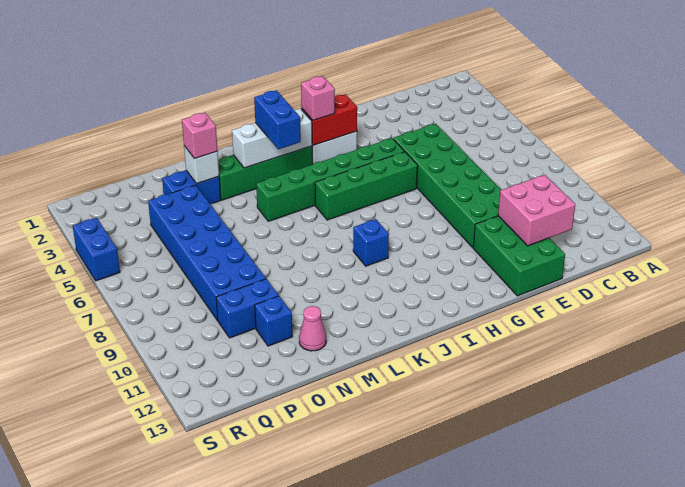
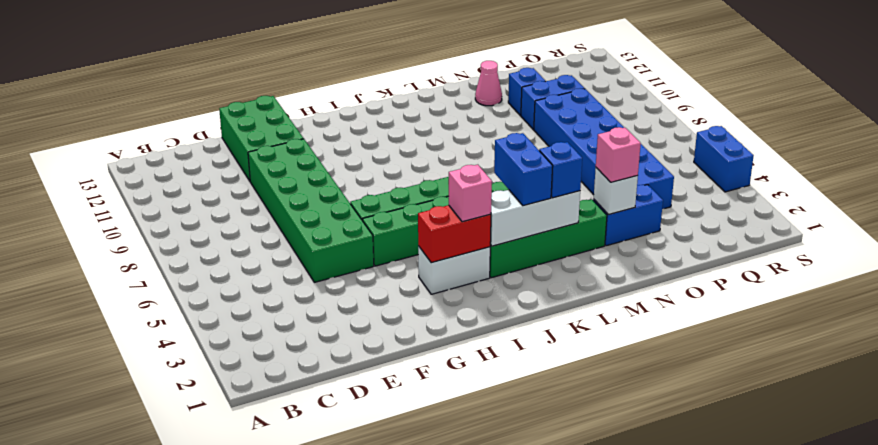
pink 2x2 brick [498,175,575,246] -> none
blue 1x1 brick [353,219,389,266] -> blue 1x1 brick moved to [539,142,582,198]

